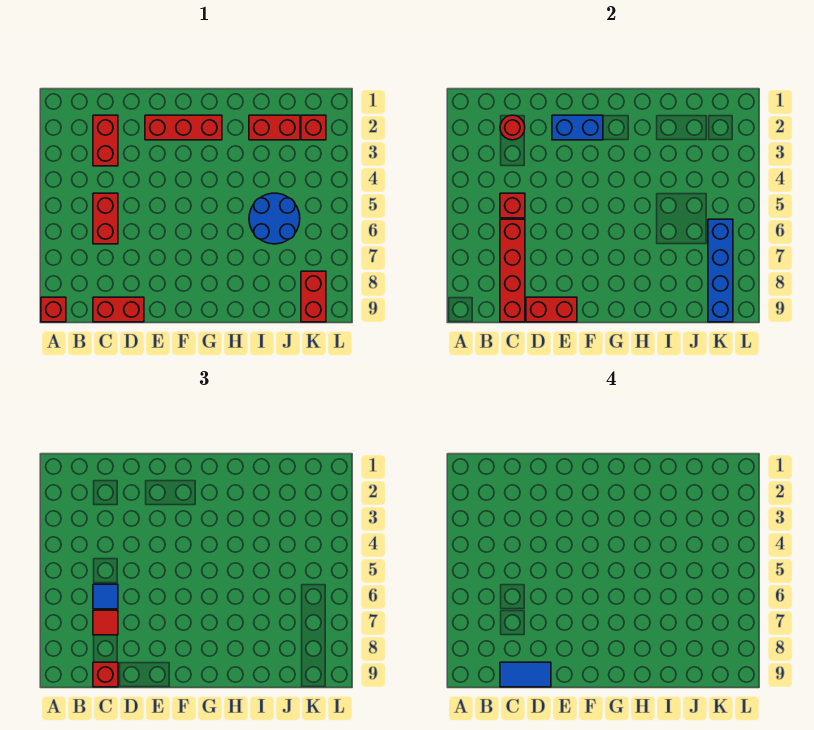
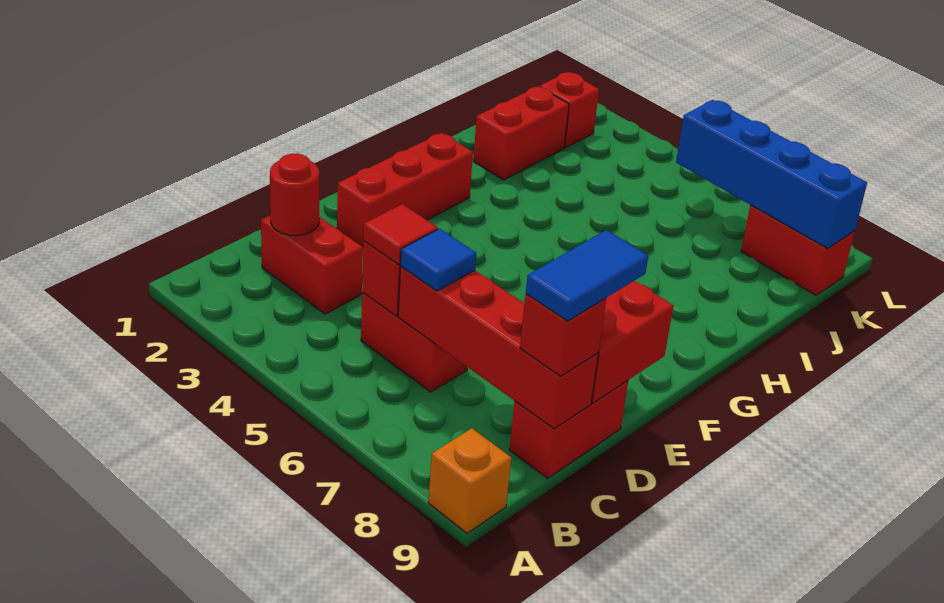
red 1x1 brick [41,297,66,322] -> orange 1x1 brick [428,428,511,533]
red 1x1 tile [93,610,118,635] -> red 1x1 tile moved to [364,204,438,264]
blue 1x2 brick [552,115,603,140] -> none
blue 2x2 round brick [249,193,300,244] -> none

